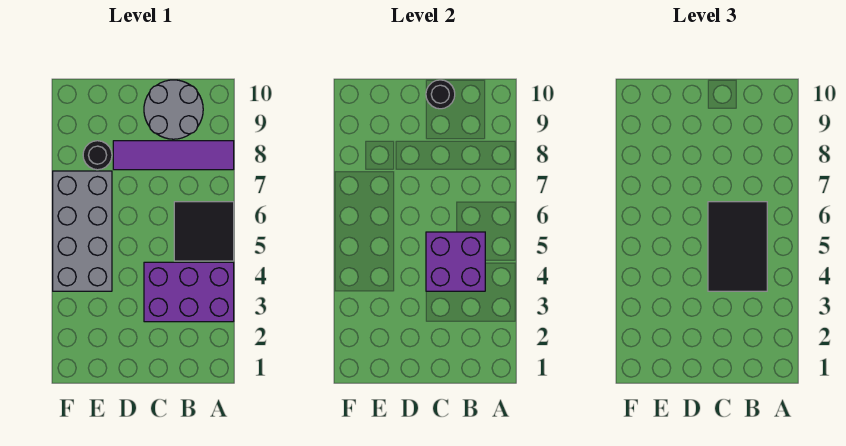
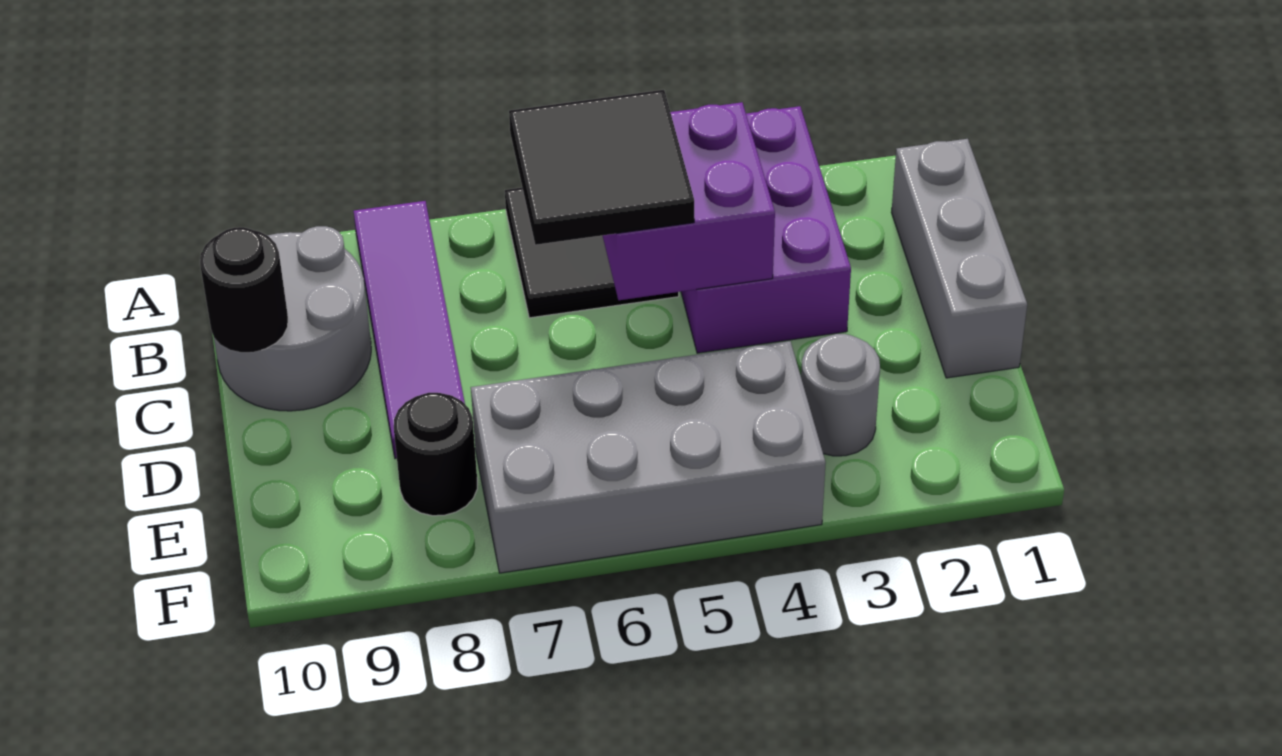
none -> grey 1x3 brick [891,139,1027,378]
black 2x3 tile [708,202,767,291] -> black 2x2 tile [509,90,694,245]
none -> grey 1x1 round brick [801,334,880,456]

